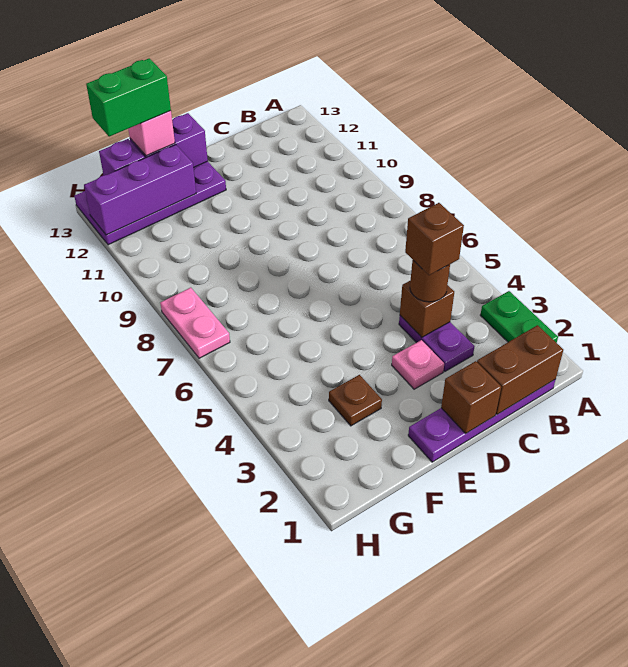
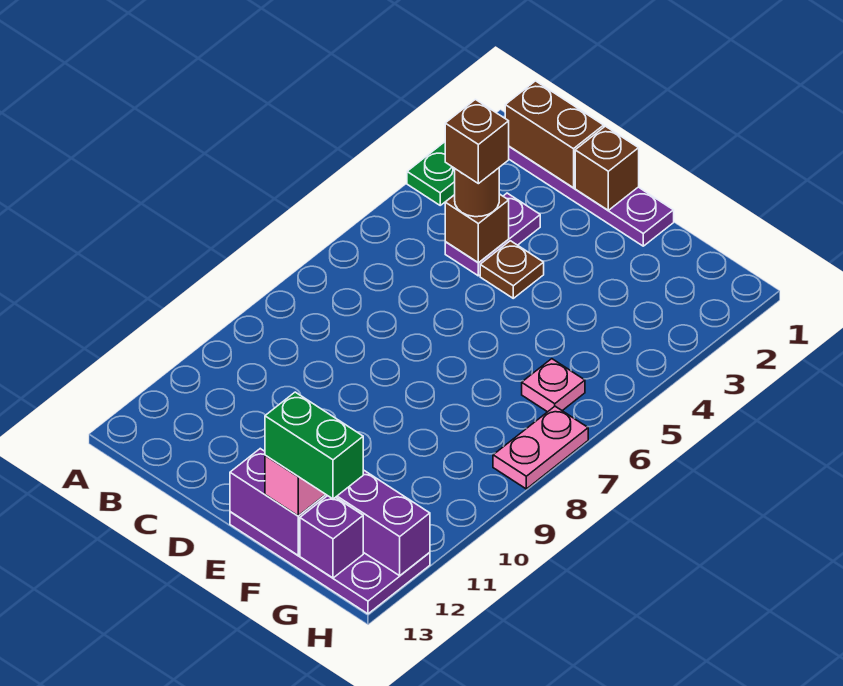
pink 1x1 plate [392,340,444,389] -> pink 1x1 plate moved to [522,359,585,412]
brown 1x1 plate [329,375,382,426] -> brown 1x1 plate moved to [480,241,544,298]

